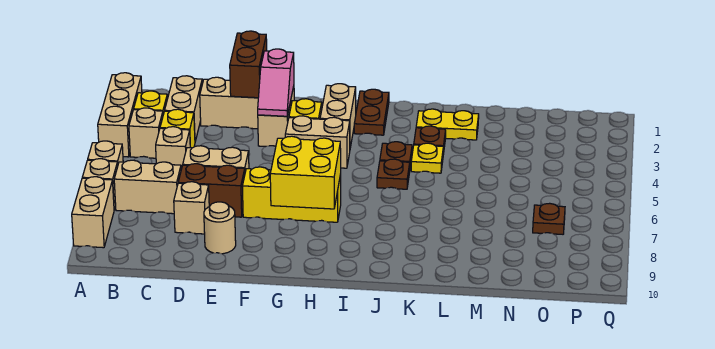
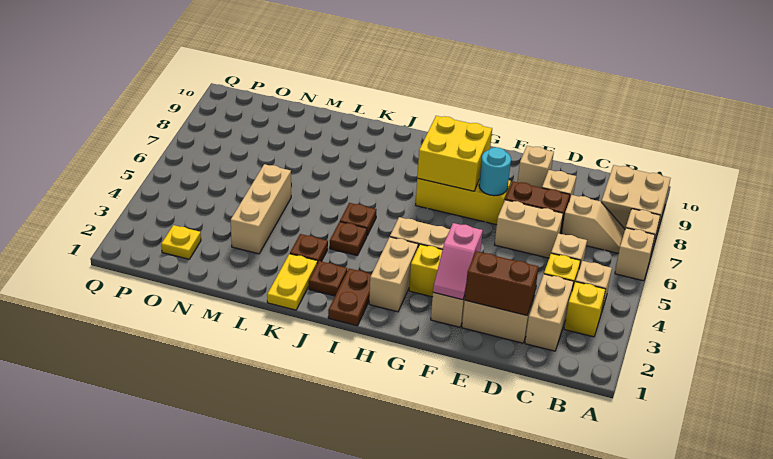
tan 1x3 brick [98,73,142,157] -> tan 1x3 brick moved to [231,164,291,254]
tan 1x2 brick [72,177,114,248] -> tan 2x2 brick [602,165,671,235]
tan 1x2 brick [114,160,181,214] -> tan 1x2 slope [562,195,625,253]
brown 1x2 brick [230,31,267,98] -> brown 1x2 brick turned to [465,251,539,315]
tan 1x1 round brick [204,202,236,254] -> tan 1x1 brick [518,146,554,188]
pink 1x2 slope [258,49,294,116] -> pink 1x2 slope turned to [433,223,483,300]
none -> cyan 1x1 round brick [479,147,511,196]
yellow 1x2 plate [416,109,479,140] -> yellow 1x2 plate turned to [267,254,318,310]
yellow 1x1 plate [411,143,443,173] -> yellow 1x1 plate moved to [161,225,201,259]
brown 1x1 plate [533,203,565,234] -> brown 1x1 plate moved to [309,261,347,296]

